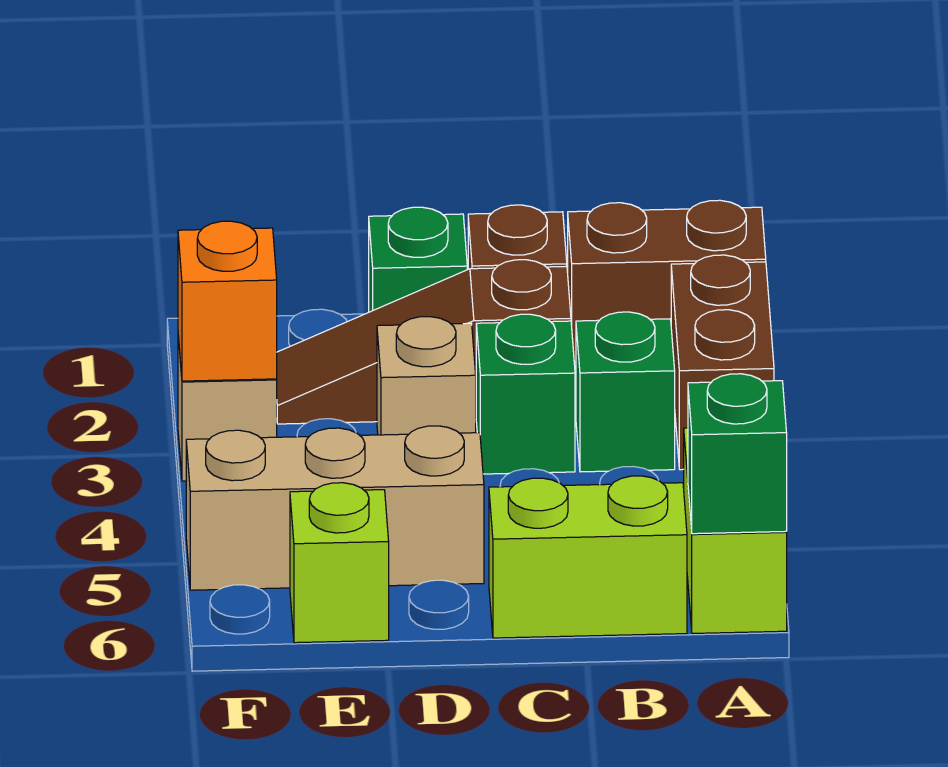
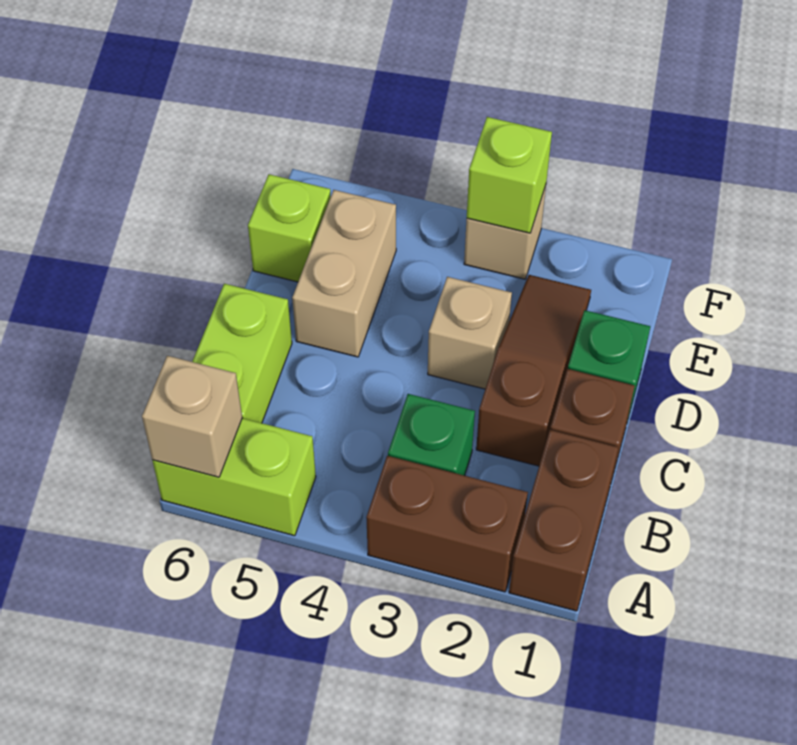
green 1x1 brick [688,374,787,534] -> tan 1x1 brick [142,356,242,477]
green 1x1 brick [476,314,575,474] -> none
tan 1x3 brick [186,426,484,590] -> tan 1x2 brick [292,190,396,357]
orange 1x1 brick [178,221,277,381] -> lime 1x1 brick [467,117,552,233]

